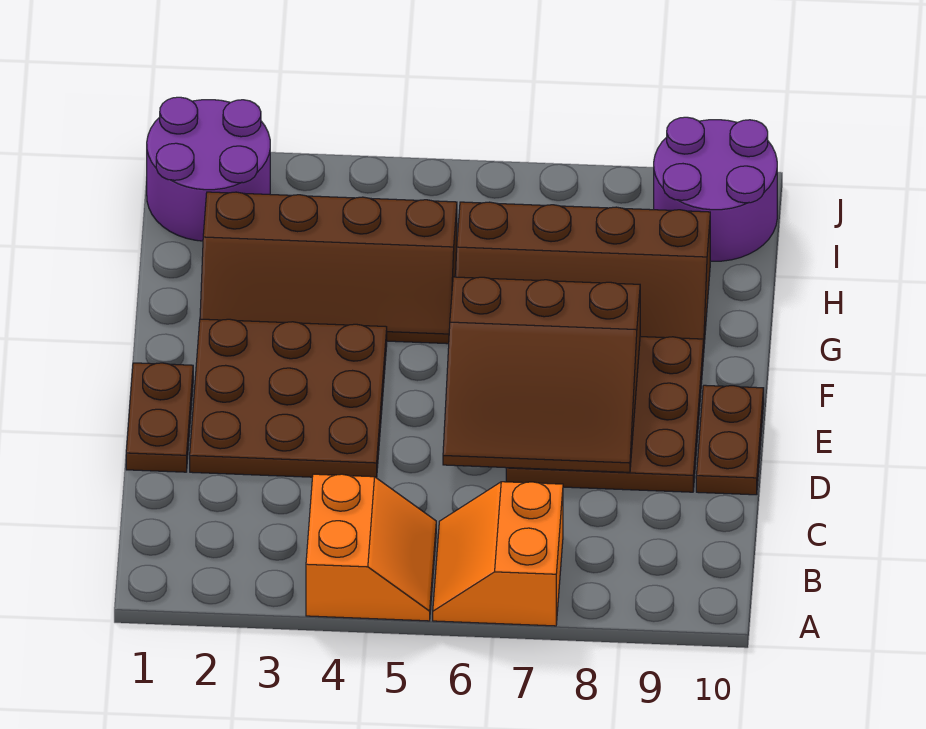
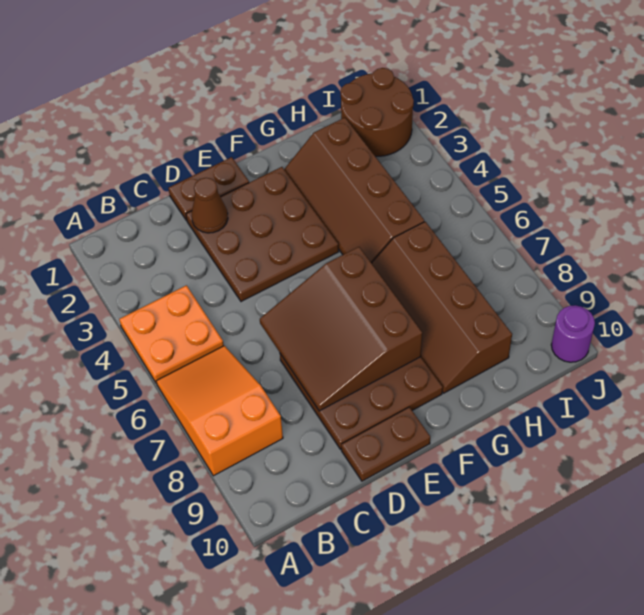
orange 2x2 slope [306,474,436,621] -> orange 2x2 plate [119,285,224,383]
orange 2x2 slope [433,482,563,626] -> orange 2x3 slope [156,346,283,476]
none -> brown 1x1 cone [192,178,228,233]
purple 2x2 round brick [147,97,270,241] -> brown 2x2 round brick [340,68,414,156]
purple 2x2 round brick [654,117,777,261] -> purple 1x1 round brick [551,305,595,362]

